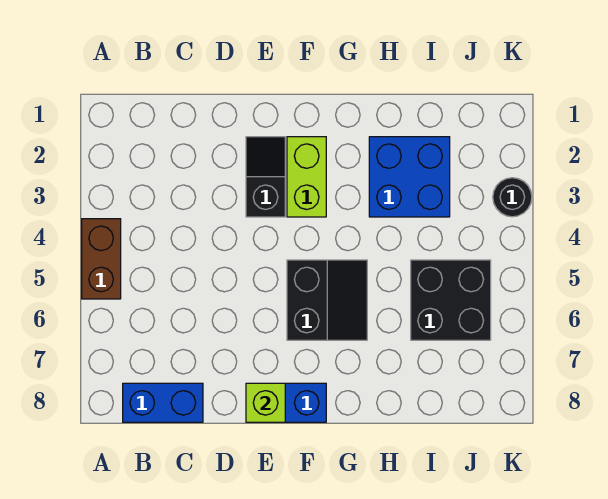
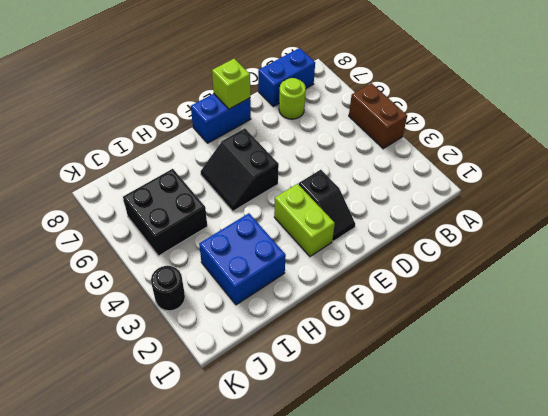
none -> lime 1x1 round brick [279,78,306,119]

